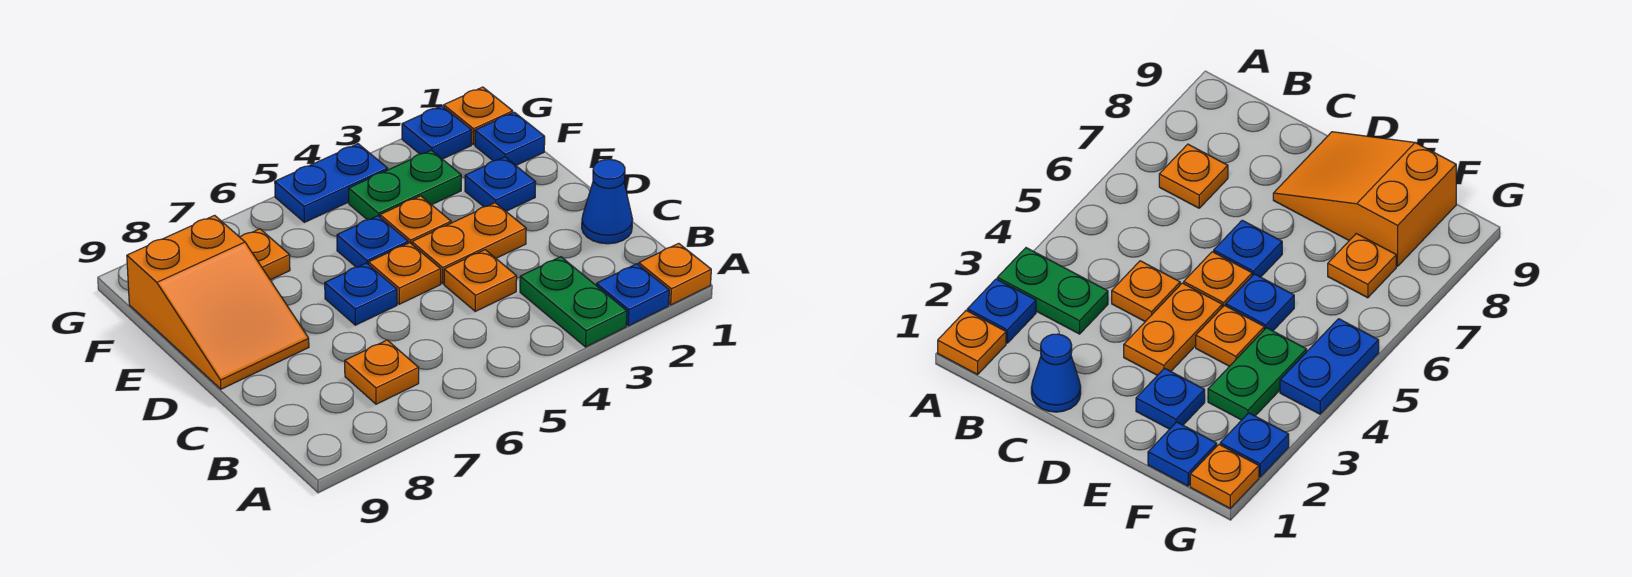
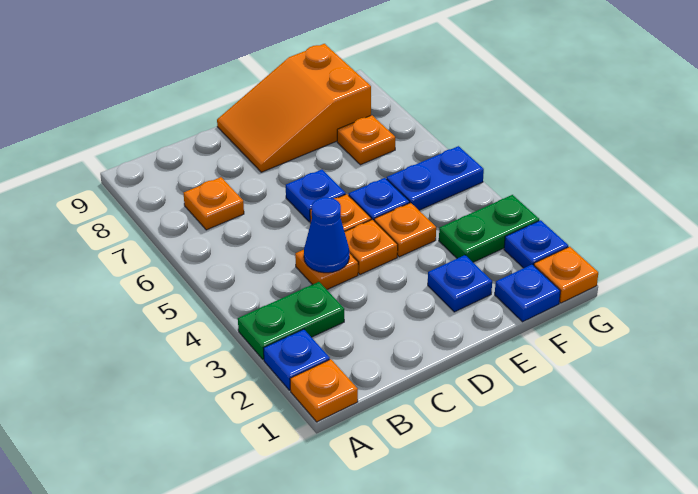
blue 1x1 cone [582,159,633,244] -> blue 1x1 cone moved to [304,197,349,273]
orange 1x2 plate [412,203,526,284] -> orange 1x1 plate [345,220,398,275]
green 1x2 plate [349,150,461,220] -> green 1x2 plate turned to [439,195,539,262]
blue 1x2 plate [275,144,388,222] -> blue 1x2 plate turned to [387,146,484,210]

